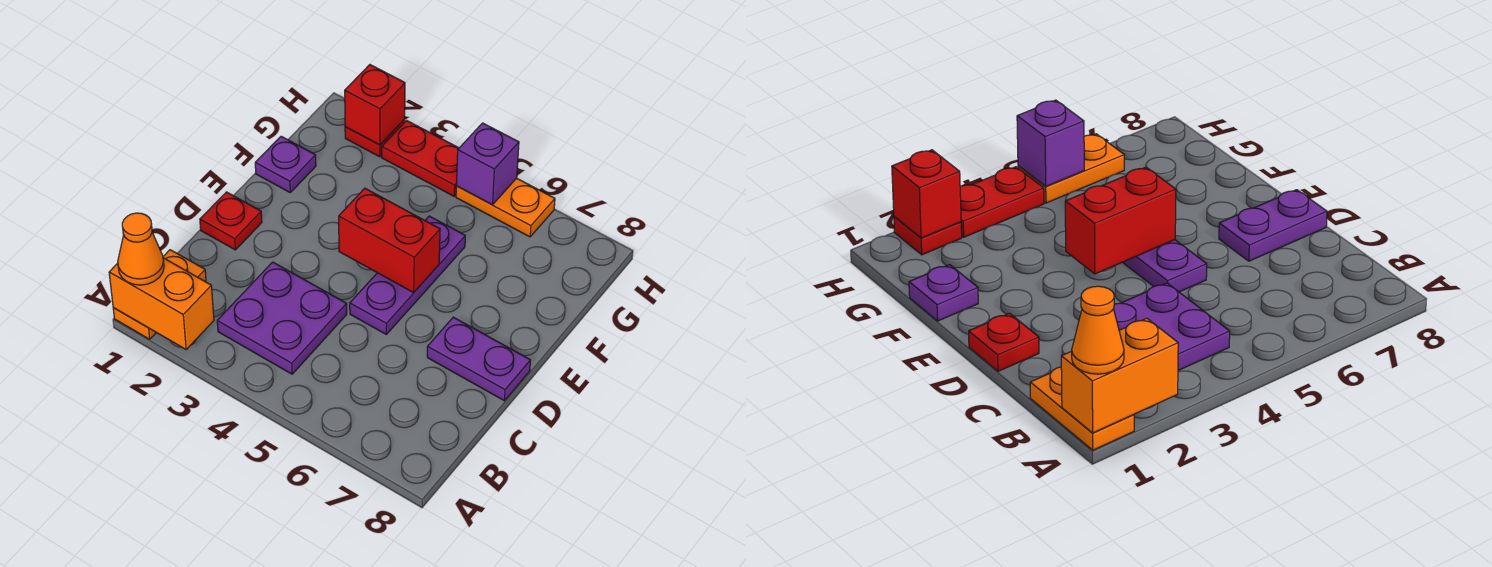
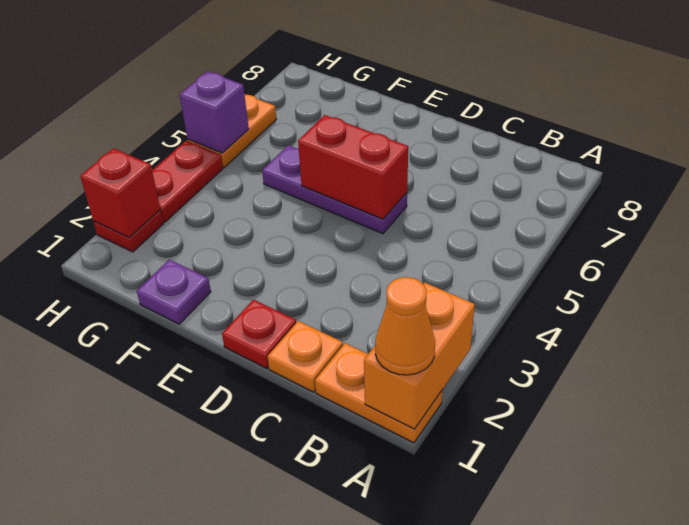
purple 2x2 plate [217,262,347,374] -> none
none -> orange 1x1 plate [267,321,343,392]
purple 1x2 plate [427,317,531,401] -> none
red 1x2 brick [339,188,440,293] -> red 1x2 brick turned to [298,115,408,219]

